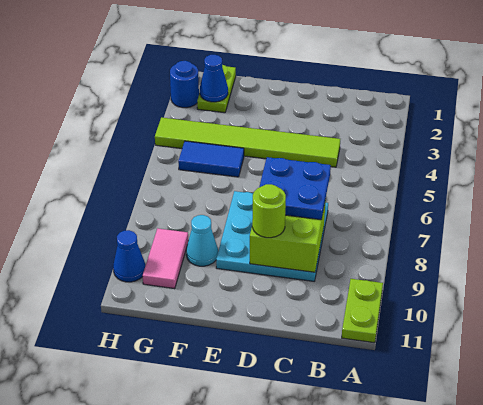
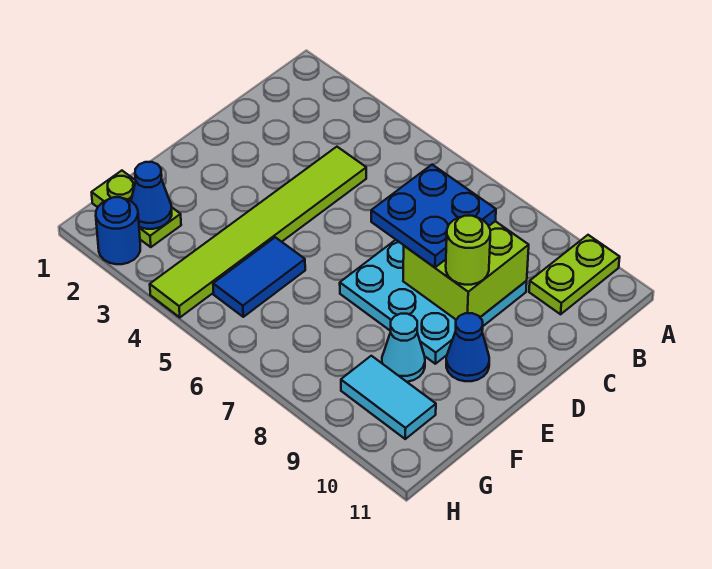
lime 1x2 plate [342,279,383,343] -> lime 1x2 plate turned to [529,235,620,314]
pink 1x2 tile [143,228,188,289] -> cyan 1x2 tile [341,356,436,439]
blue 1x1 cone [113,230,145,282] -> blue 1x1 cone moved to [446,313,489,381]

